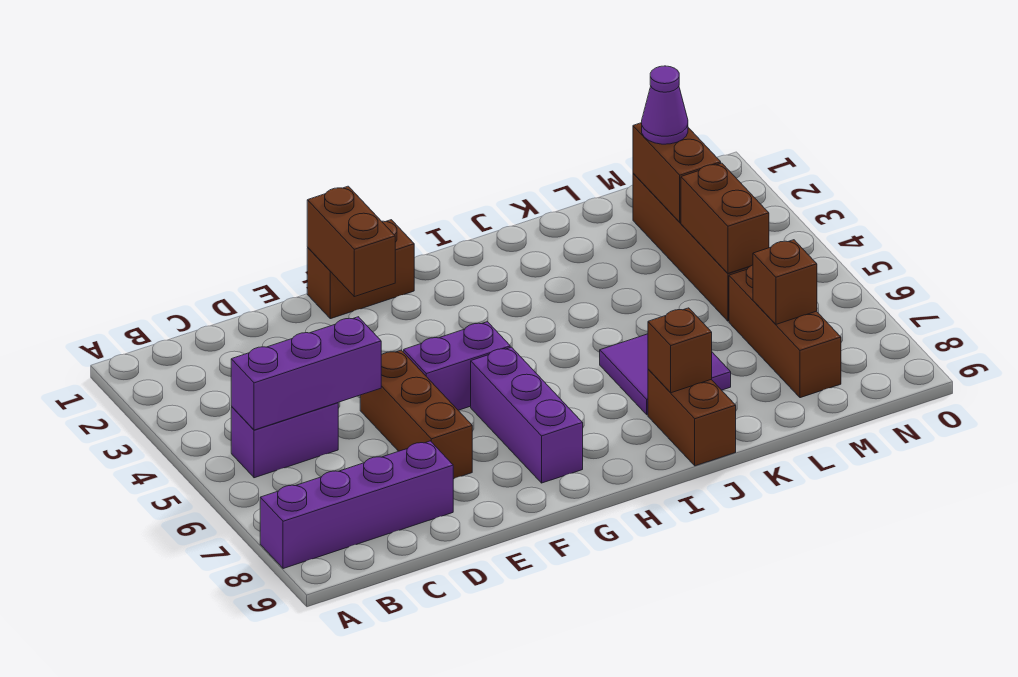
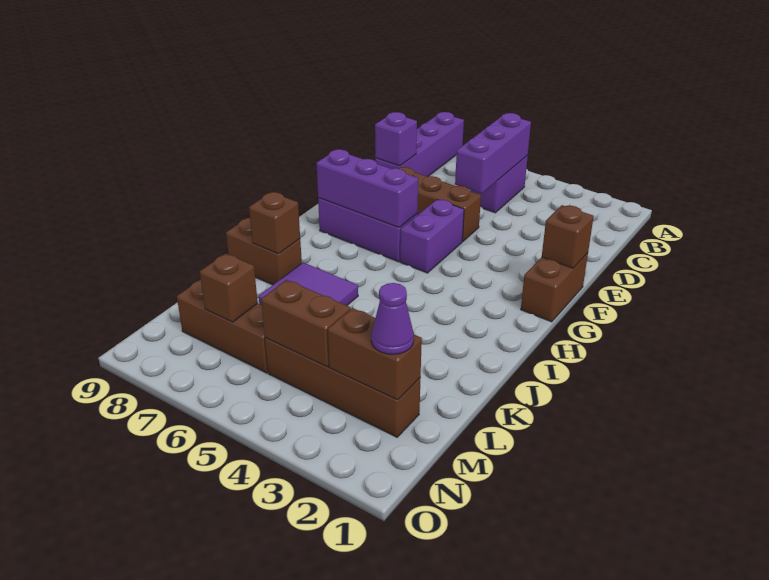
none -> purple 1x1 brick [375,112,417,166]
brown 1x2 brick [307,186,395,297] -> brown 1x1 brick [542,205,594,268]
none -> purple 1x3 brick [316,149,418,228]

